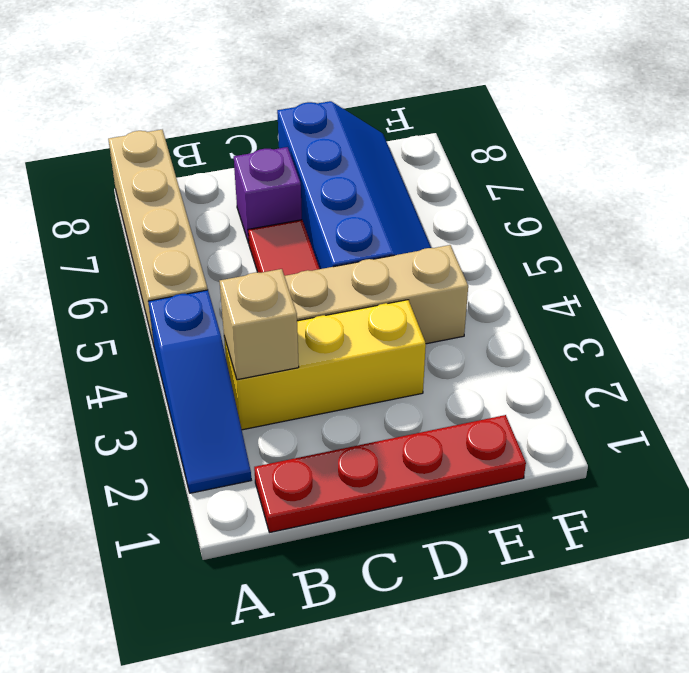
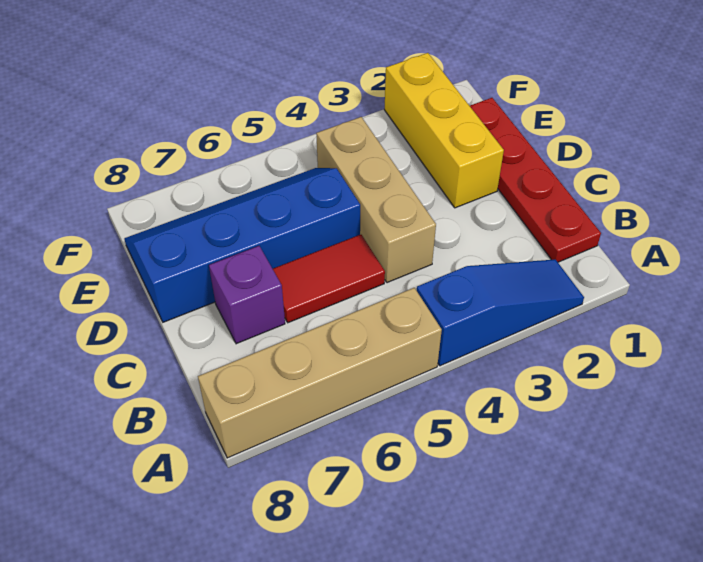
yellow 1x3 brick [224,300,426,430] -> yellow 1x3 brick moved to [384,53,504,208]
tan 1x1 brick [220,269,299,380] -> none

